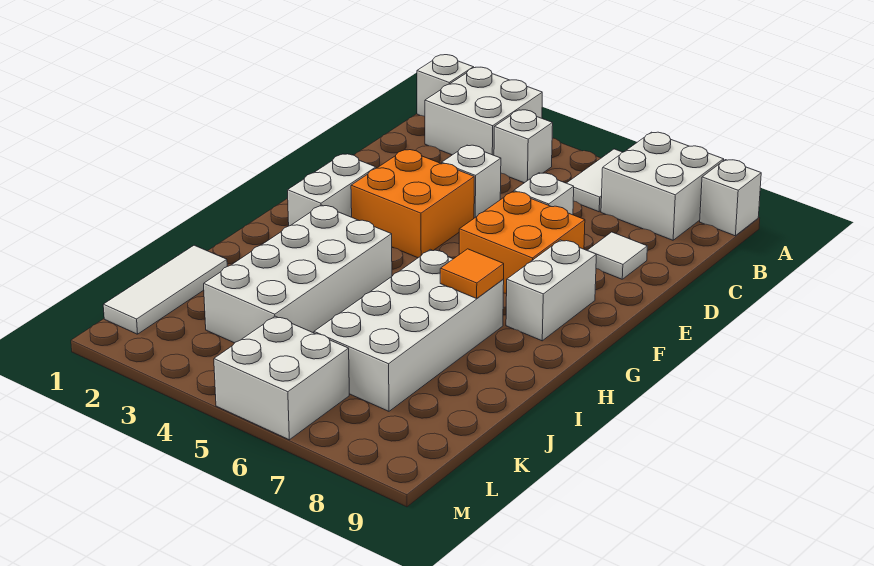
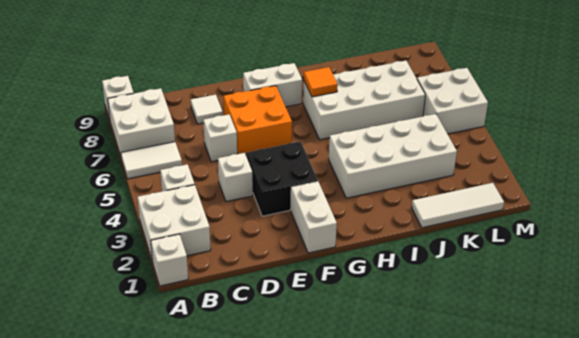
orange 2x2 brick [351,150,474,258] -> black 2x2 brick [246,141,318,216]
white 1x2 brick [288,154,376,226] -> white 1x2 brick turned to [291,182,337,253]

